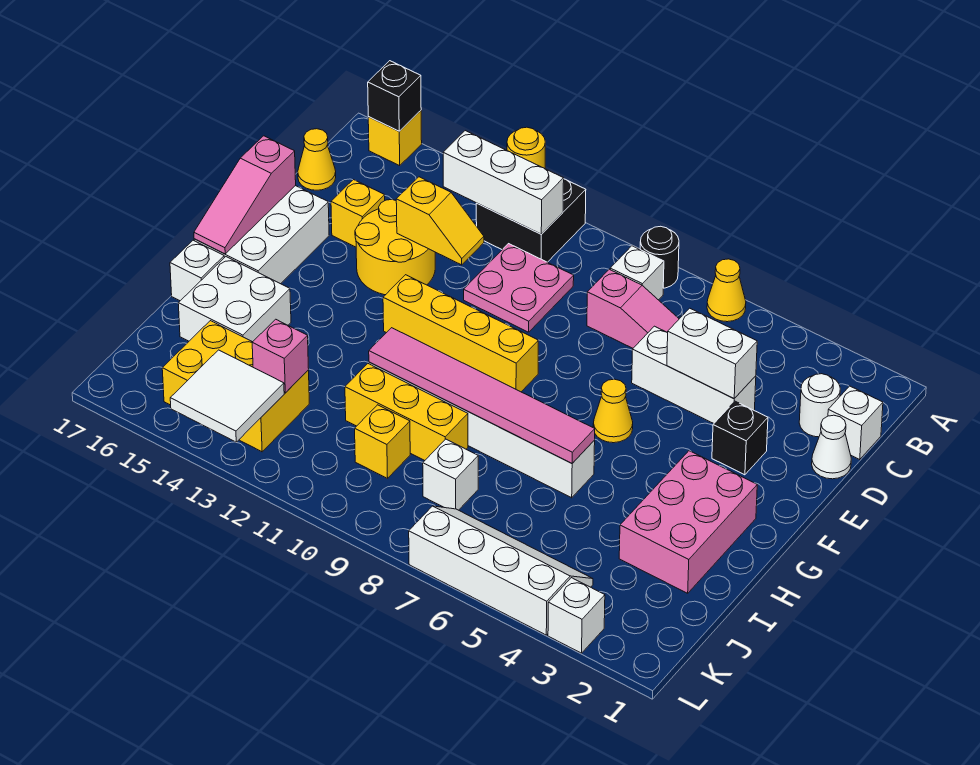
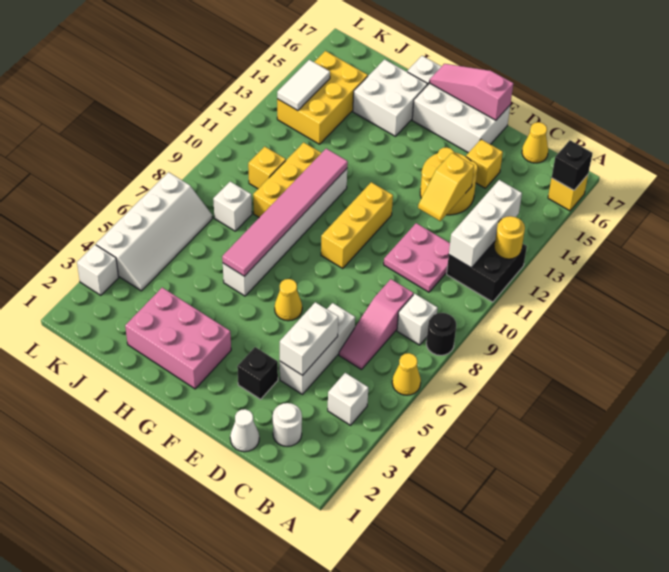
white 1x1 brick [828,386,883,459] -> white 1x1 brick moved to [328,373,368,425]
yellow 1x4 brick [383,275,538,392] -> yellow 1x3 brick [321,182,393,268]
pink 1x1 brick [252,319,309,393] -> none
white 2x2 tile [170,350,284,442] -> white 1x2 tile [277,60,330,111]

